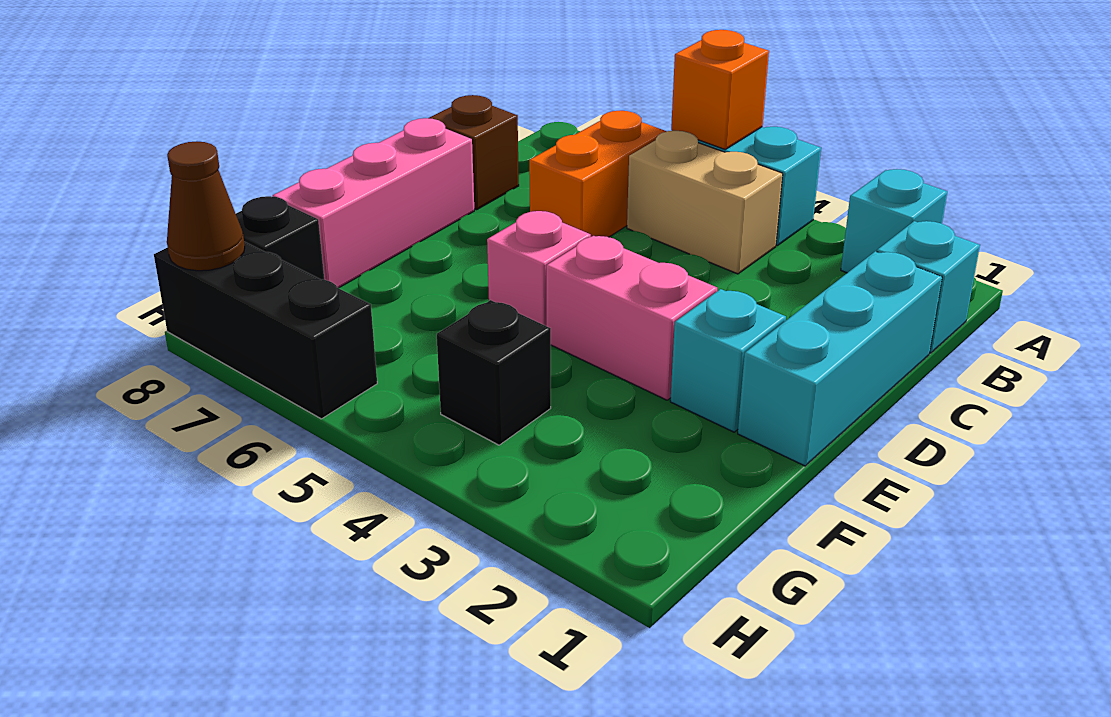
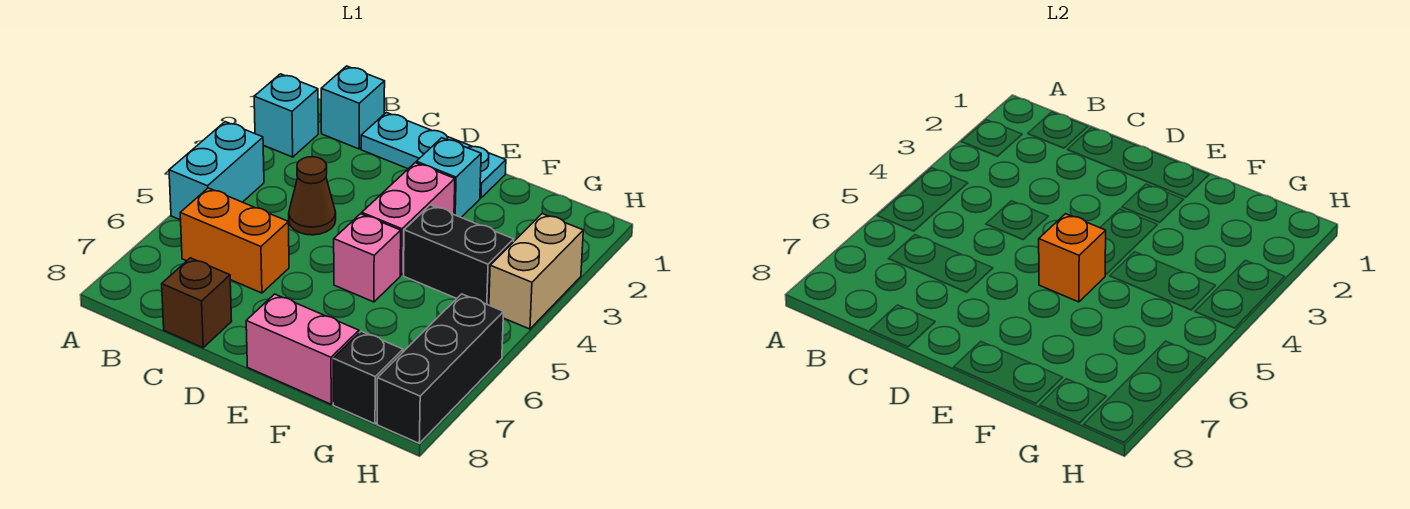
orange 1x1 brick [671,30,769,149] -> orange 1x1 brick moved to [1039,214,1106,302]
tan 1x2 brick [627,131,783,274] -> tan 1x2 brick moved to [489,213,583,329]
cyan 1x3 brick [738,251,942,466] -> cyan 1x3 plate [361,112,506,198]
pink 1x3 brick [273,118,474,288] -> pink 1x2 brick [246,294,359,404]
black 1x1 brick [437,300,551,445] -> black 1x2 brick [404,205,514,305]
brown 1x1 cone [167,141,245,271] -> brown 1x1 cone moved to [289,157,336,235]

